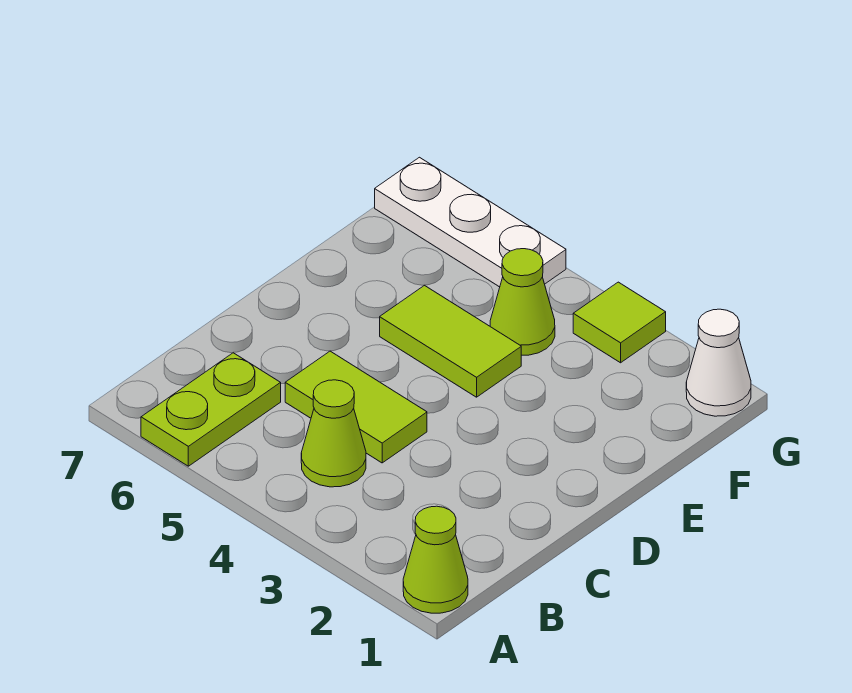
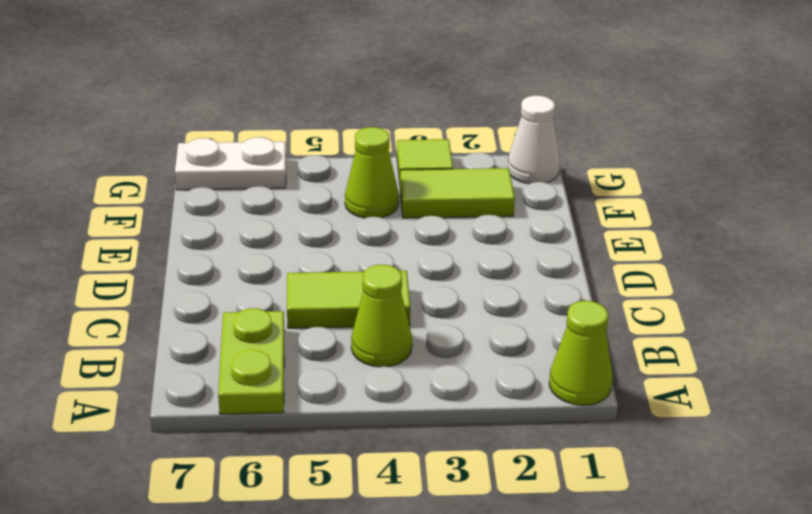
lime 1x2 tile [380,286,521,397] -> lime 1x2 tile moved to [400,168,515,218]
white 1x3 plate [375,157,566,287] -> white 1x2 plate [175,137,286,190]

